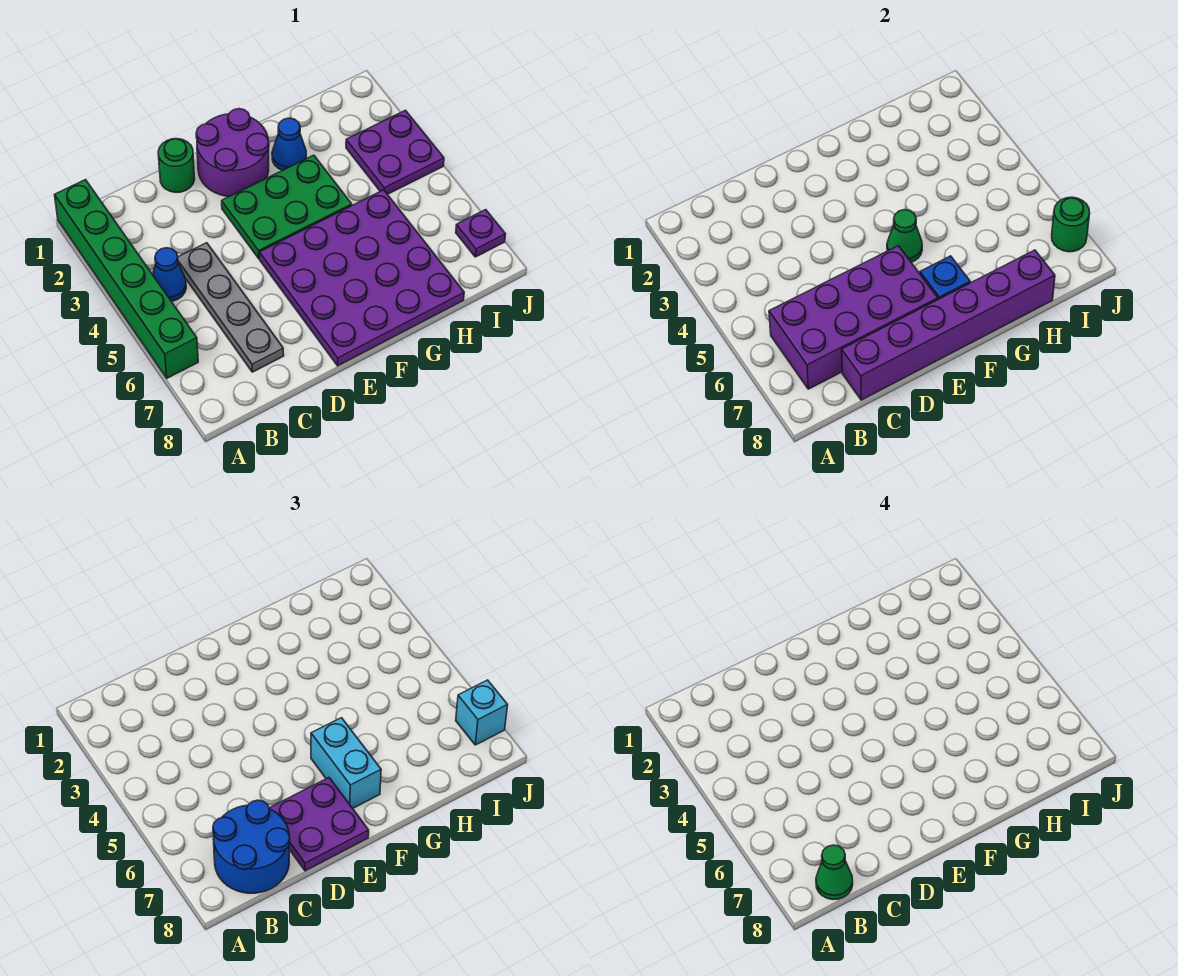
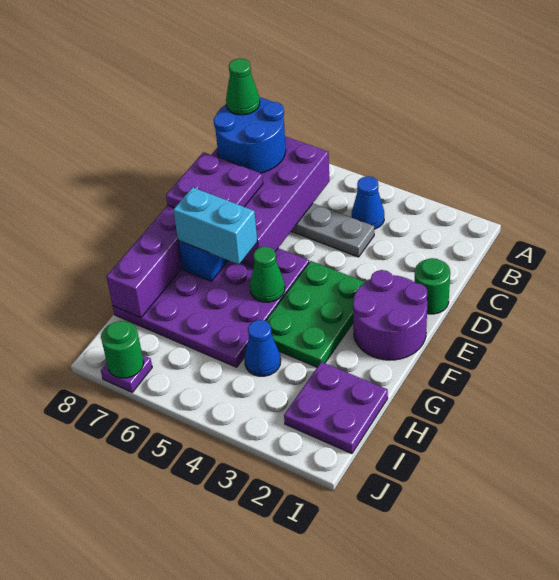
green 1x6 brick [55,180,198,378] -> none
blue 1x1 cone [272,118,306,170] -> blue 1x1 cone moved to [245,320,281,376]
purple 2x2 plate [346,110,444,194] -> purple 2x2 plate moved to [284,362,388,454]
cyan 1x1 brick [456,680,508,745] -> none

